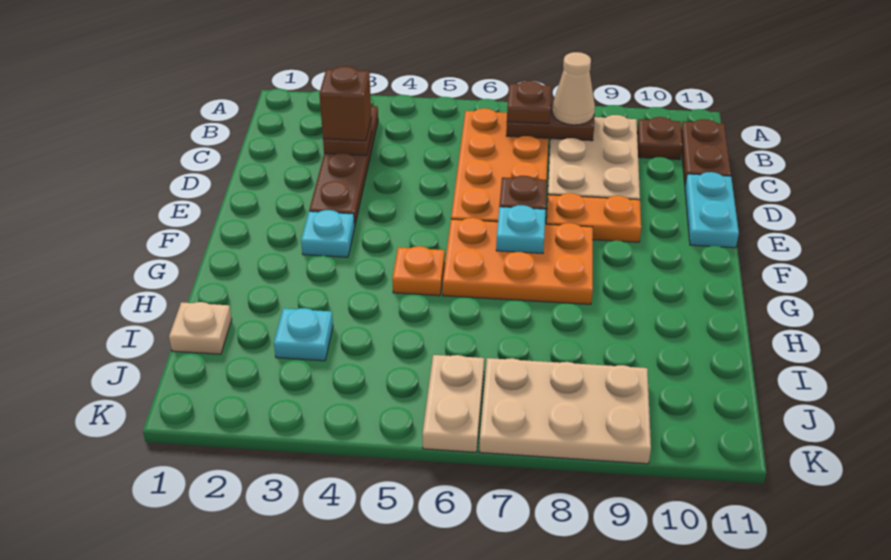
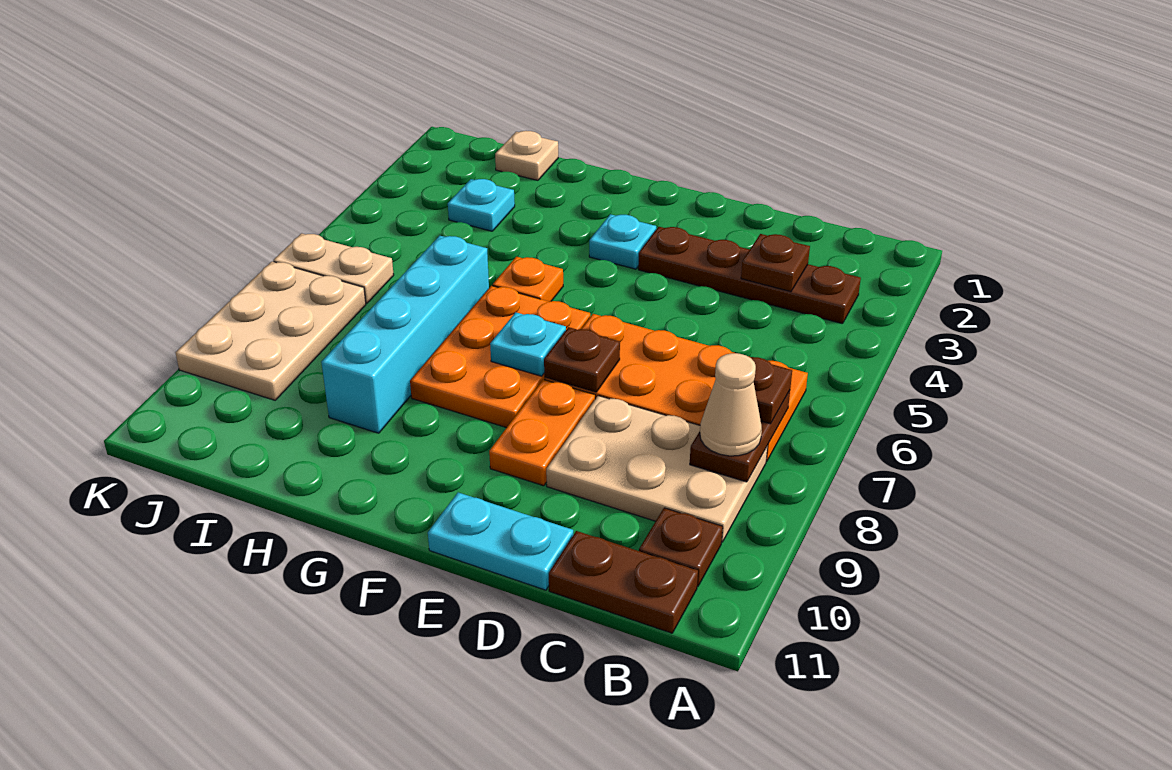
brown 1x1 brick [319,66,371,141] -> none
none -> cyan 1x4 brick [321,236,489,433]

